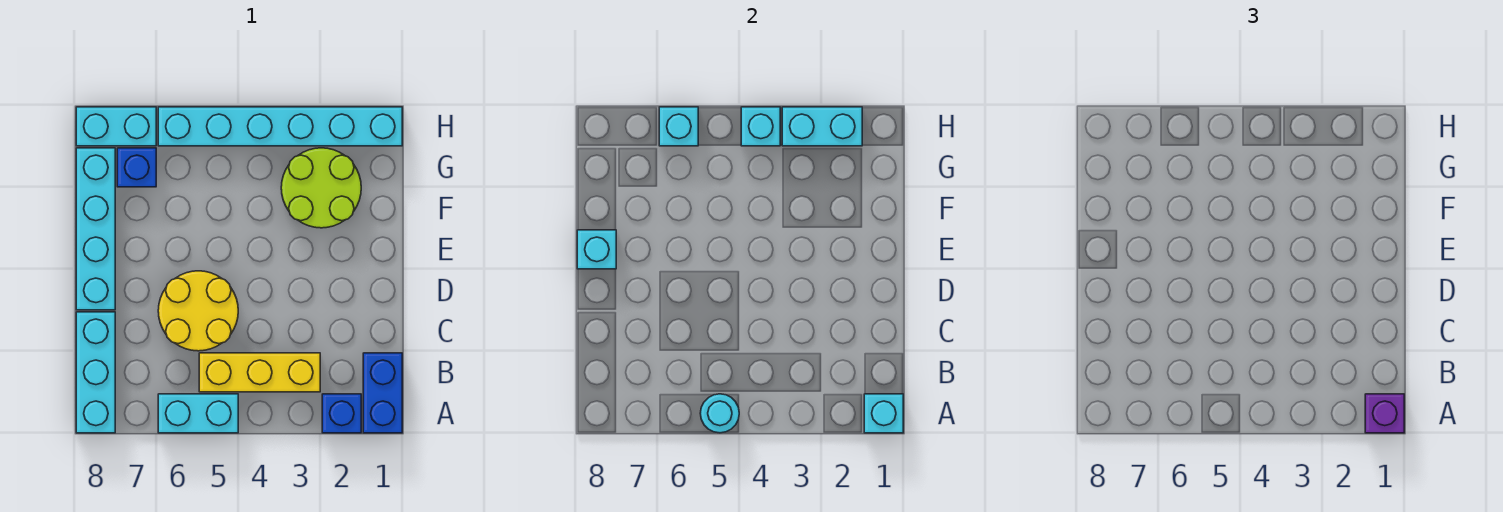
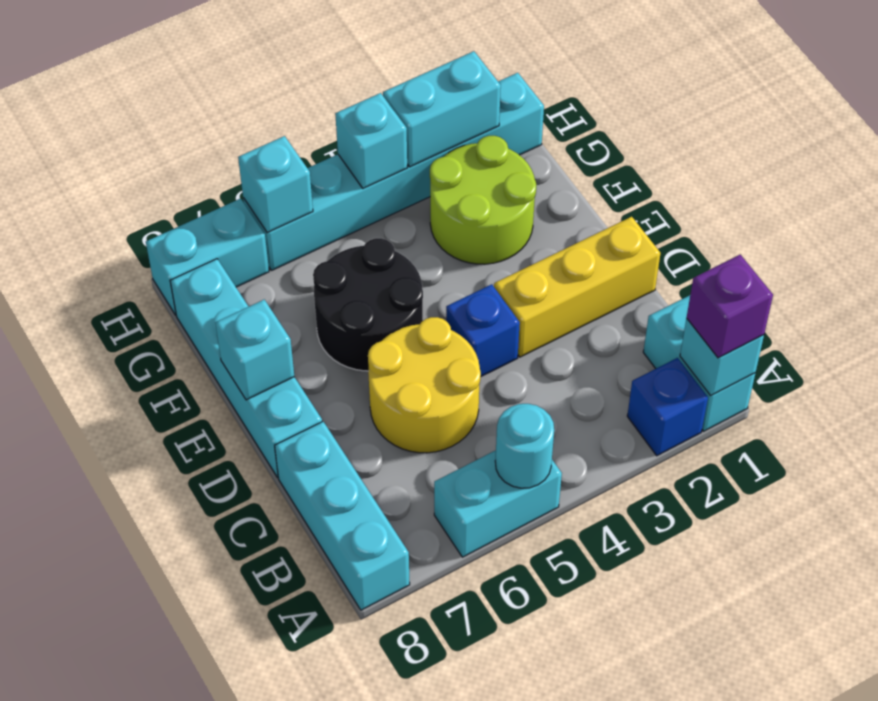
blue 1x2 brick [363,353,402,433] -> cyan 1x2 brick [643,295,755,431]
yellow 1x3 brick [199,353,320,392] -> yellow 1x3 brick moved to [494,217,660,357]
none -> black 2x2 round brick [313,238,423,371]
blue 1x1 brick [117,148,156,187] -> blue 1x1 brick moved to [446,284,520,376]

